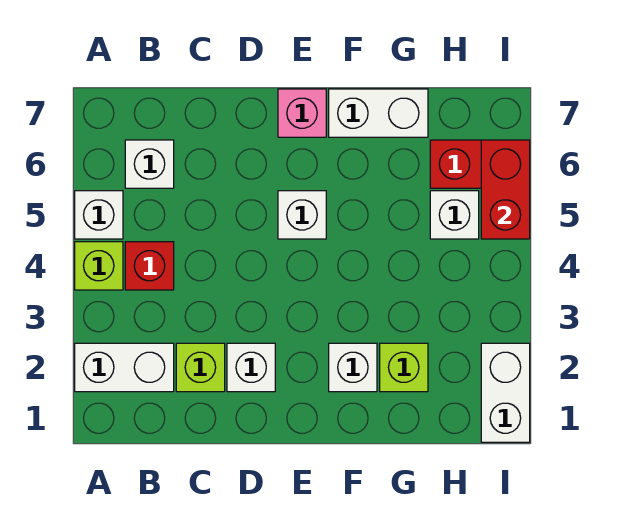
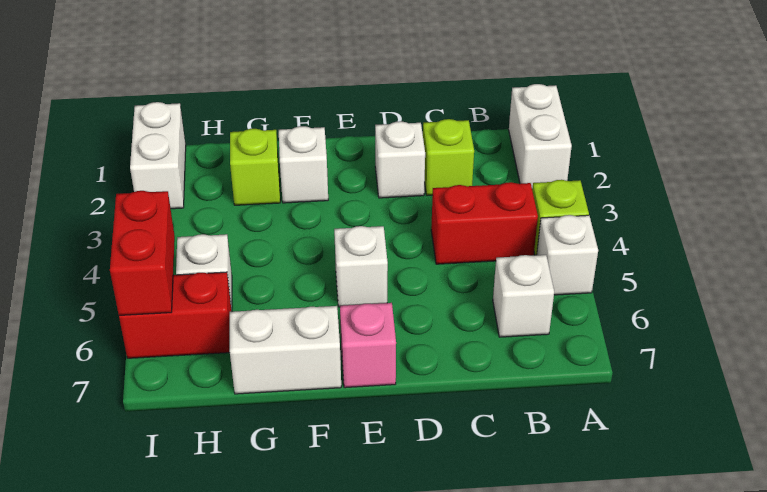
white 1x2 brick [75,343,174,392] -> white 1x2 brick turned to [509,84,572,189]
red 1x1 brick [125,242,174,290] -> red 1x2 brick [431,182,538,264]

